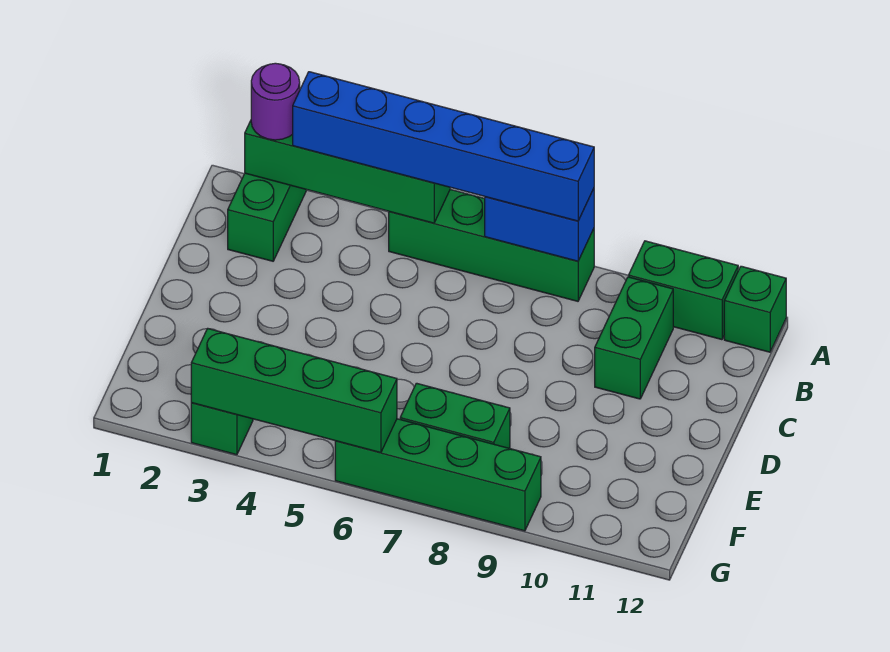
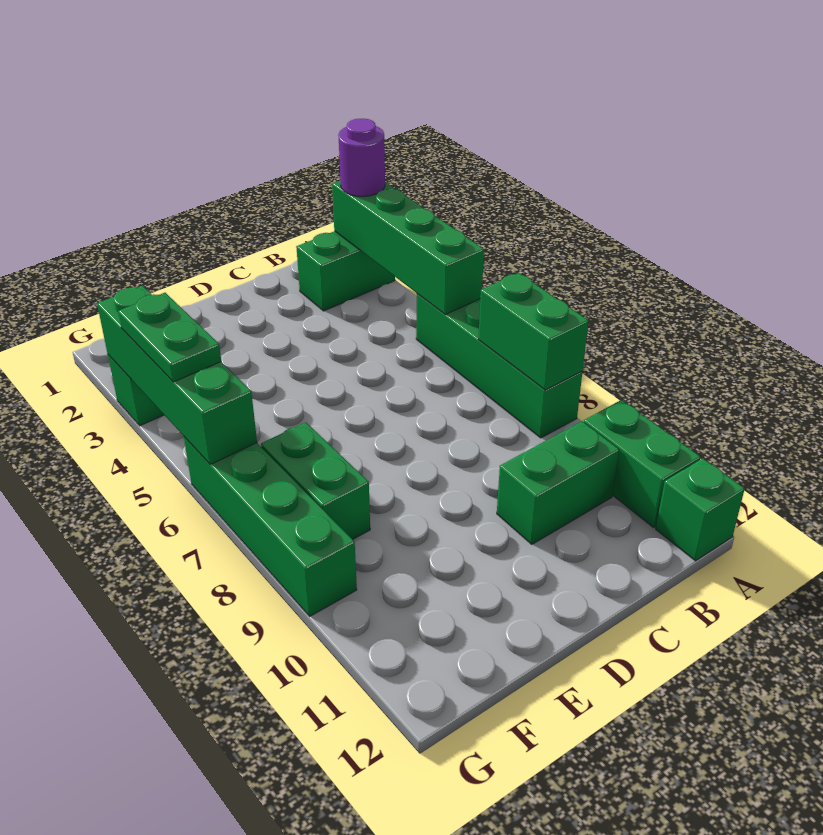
blue 1x6 brick [293,72,594,221] -> none
blue 1x2 brick [485,189,594,261] -> green 1x2 brick [478,273,588,390]
none -> green 1x2 plate [118,293,221,382]

